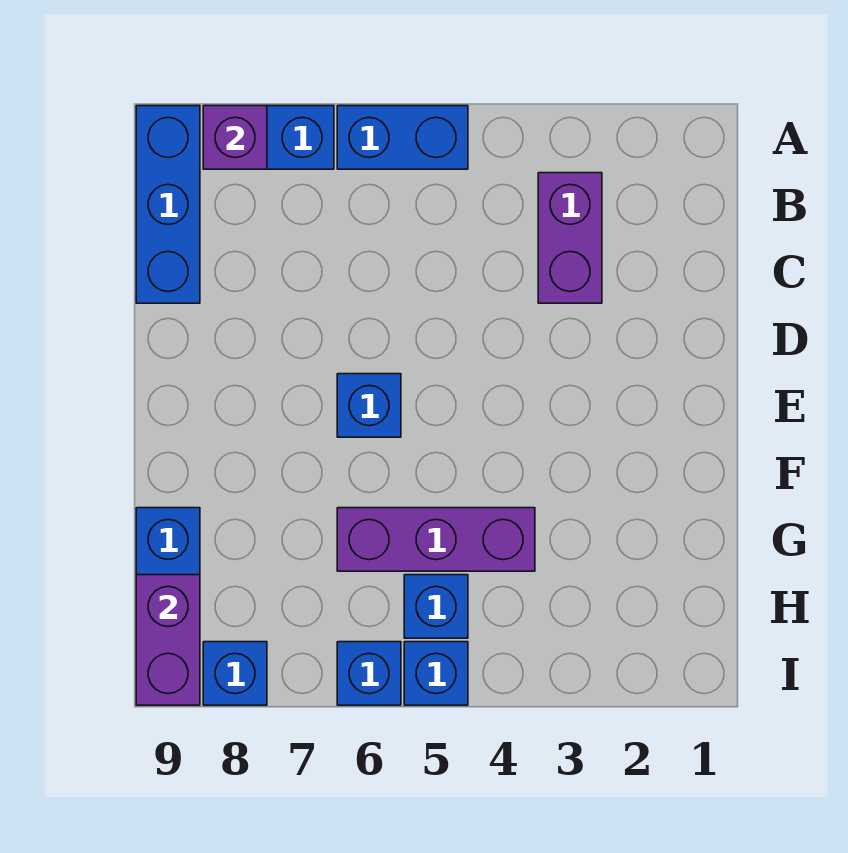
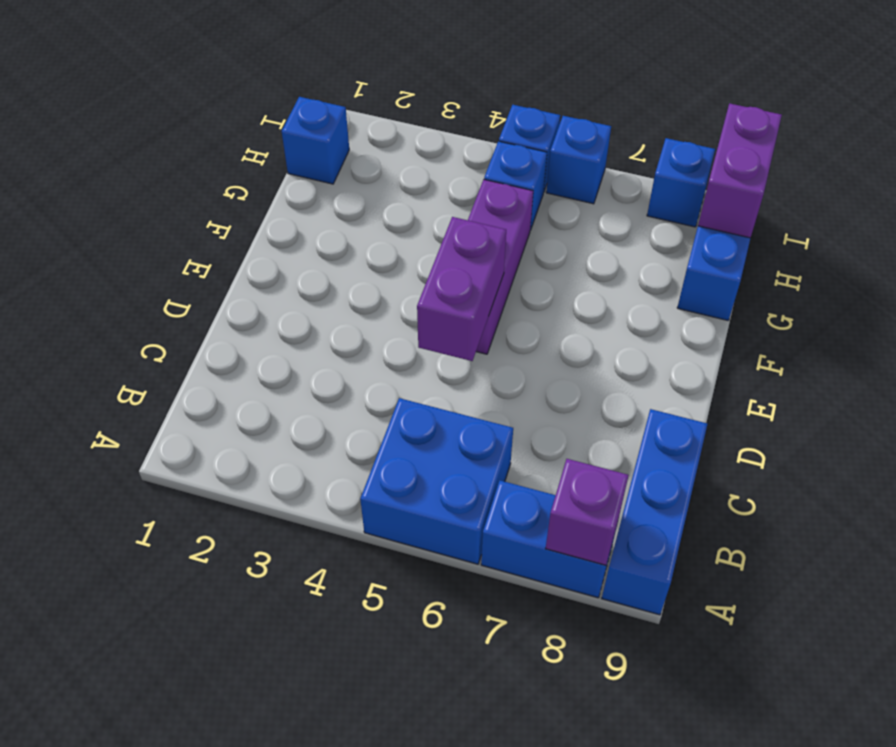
blue 1x2 brick [337,106,468,169] -> blue 2x2 brick [360,398,513,564]
purple 1x2 brick [538,173,602,303] -> purple 1x2 brick moved to [417,217,506,361]
blue 1x1 brick [337,374,401,437] -> blue 1x1 brick moved to [282,97,349,184]
purple 1x3 brick [337,508,535,571] -> purple 1x3 brick turned to [468,180,533,354]

